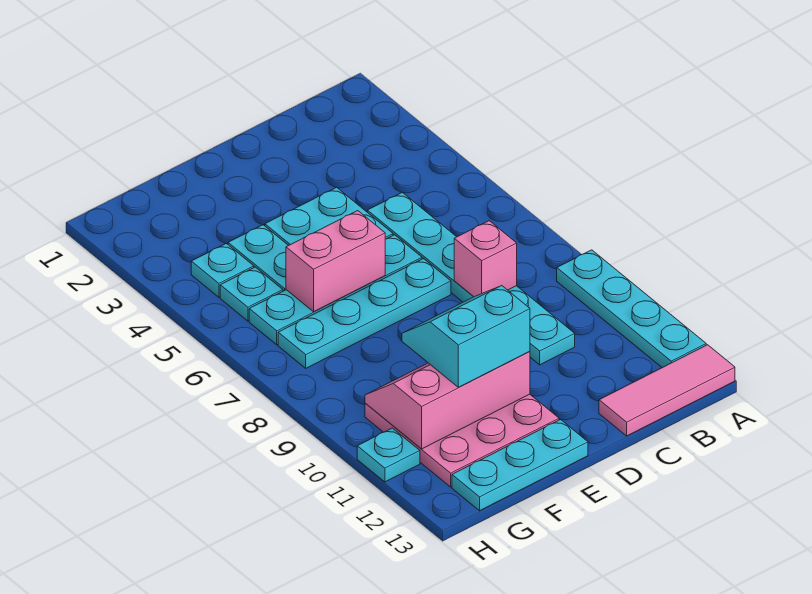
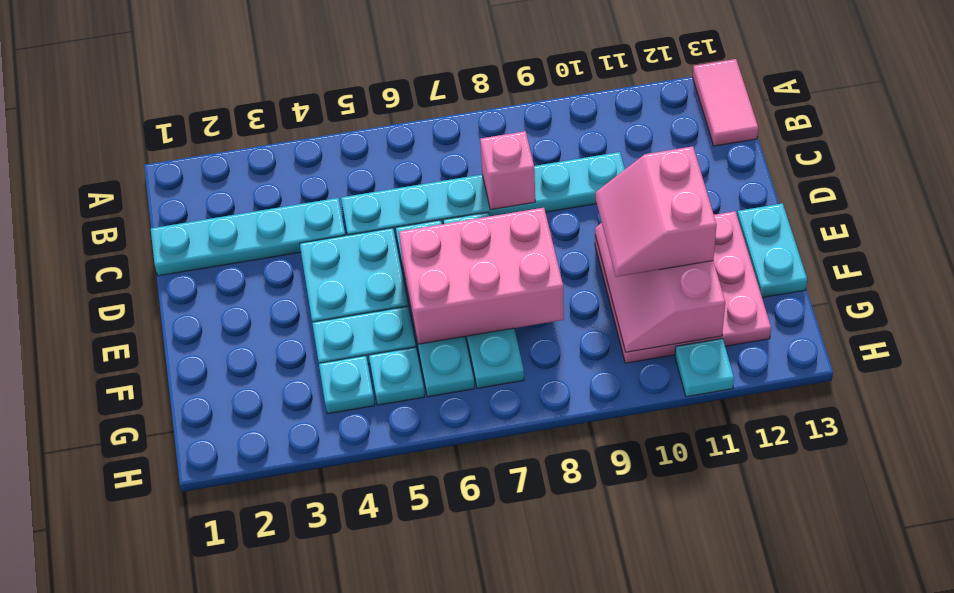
cyan 1x4 plate [557,250,706,368] -> cyan 1x4 plate moved to [151,198,345,276]
pink 1x3 tile [599,345,735,436] -> pink 1x2 tile [693,59,758,146]
pink 1x2 brick [286,211,385,312] -> pink 2x3 brick [399,208,564,344]
cyan 2x2 slope [402,286,530,387] -> pink 2x2 slope [596,146,717,277]
cyan 1x3 plate [452,419,588,511] -> cyan 1x2 plate [737,203,807,298]

